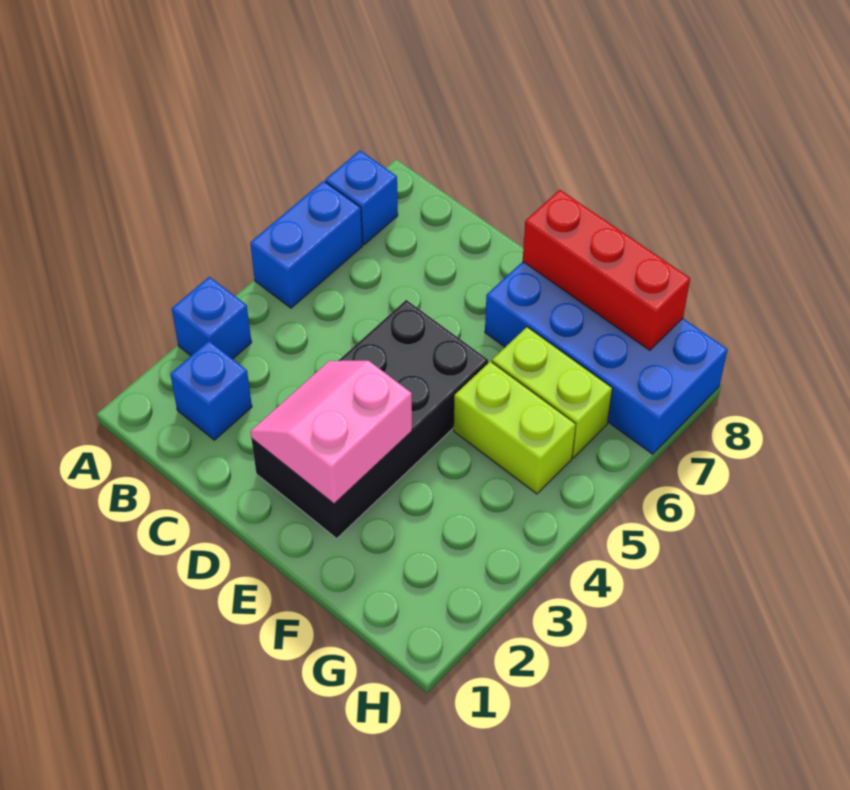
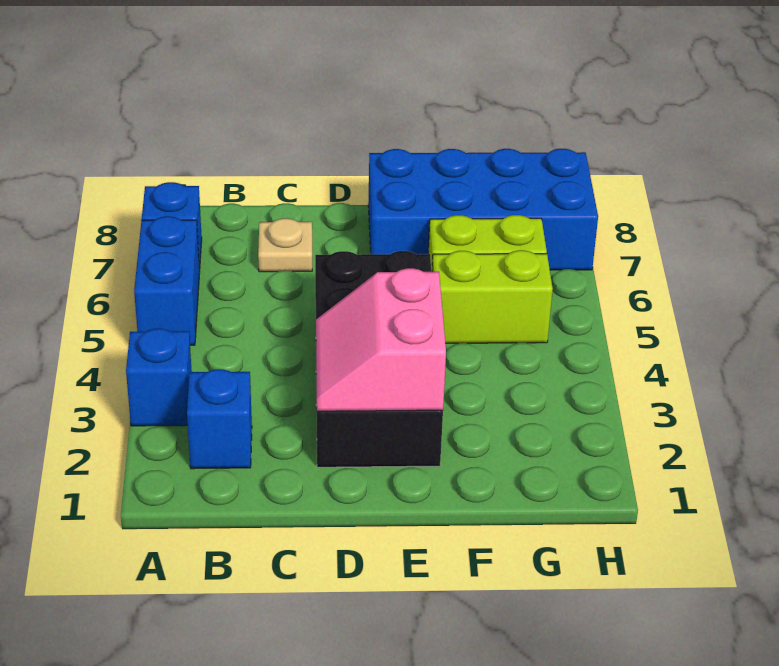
none -> tan 1x1 plate [258,218,312,272]
red 1x3 brick [523,190,690,350] -> none

